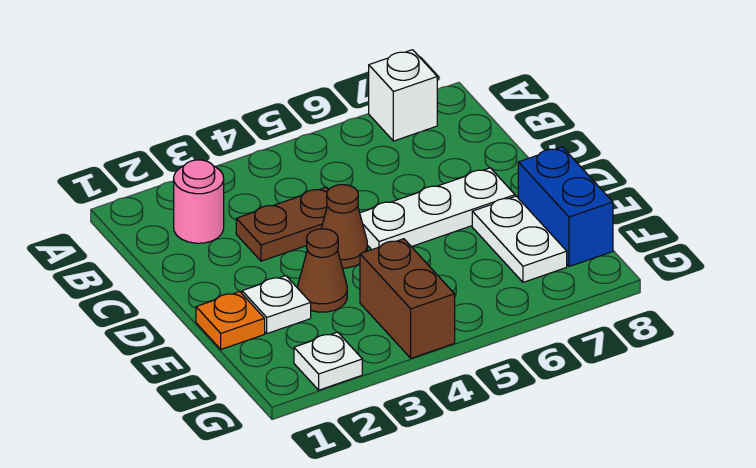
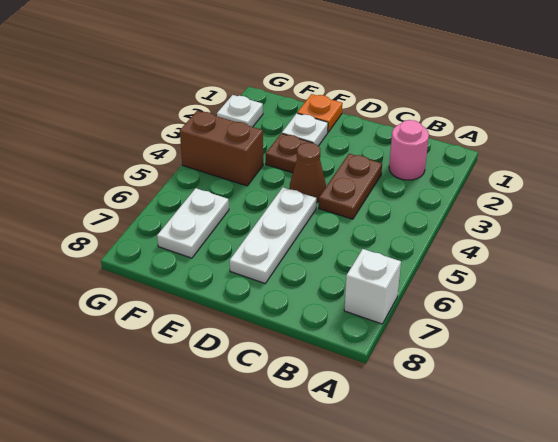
brown 1x1 cone [297,229,347,312] -> brown 1x1 plate [266,133,312,173]
white 1x2 plate [472,196,567,282] -> white 1x2 plate turned to [157,188,229,258]
blue 1x2 brick [518,147,613,266] -> none

